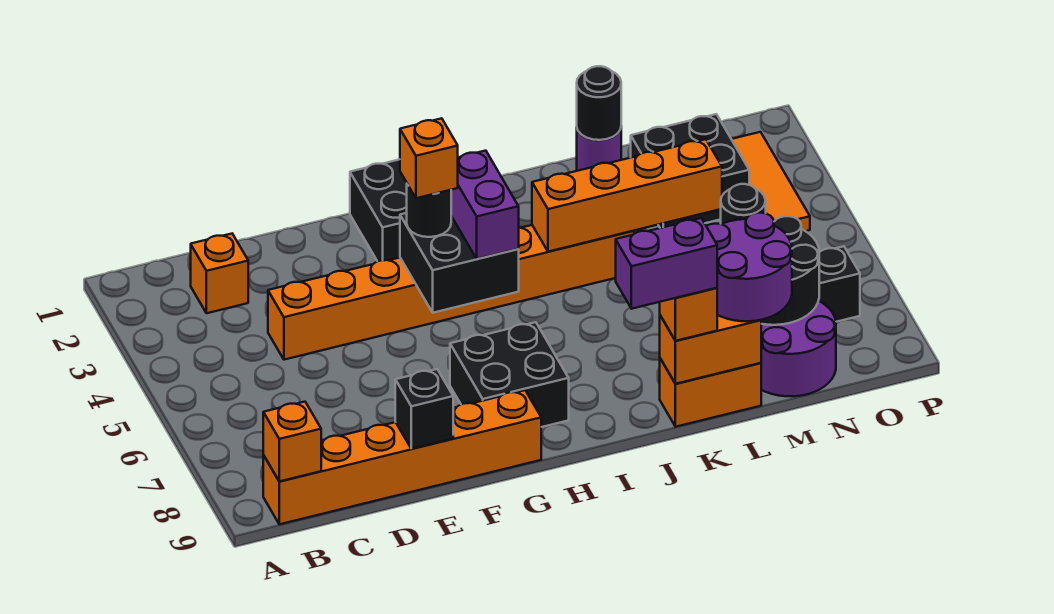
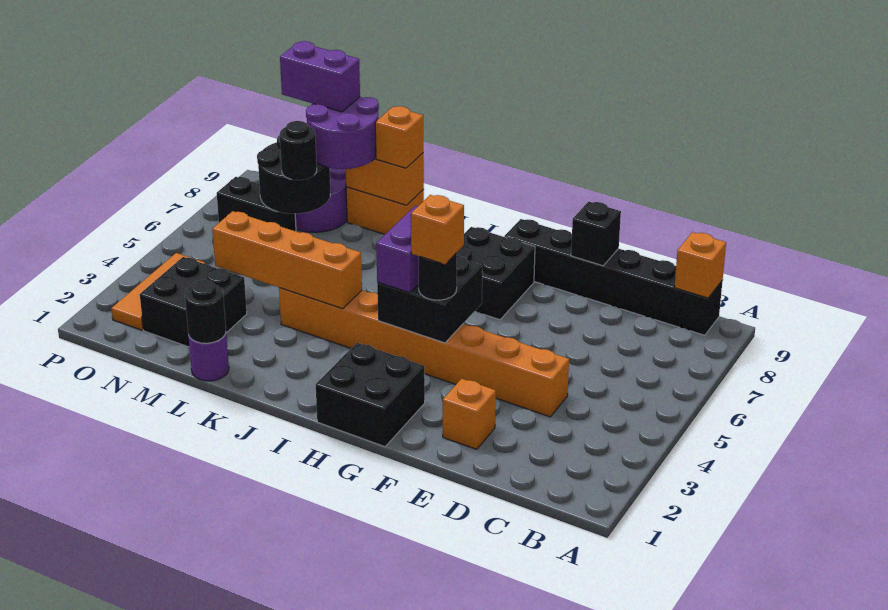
orange 1x6 brick [263,390,541,524] -> black 1x6 brick [504,219,723,335]
orange 1x1 brick [191,234,248,313] -> orange 1x1 brick moved to [443,378,496,449]
purple 1x2 brick [616,218,717,309] -> purple 1x2 brick moved to [280,41,360,112]

